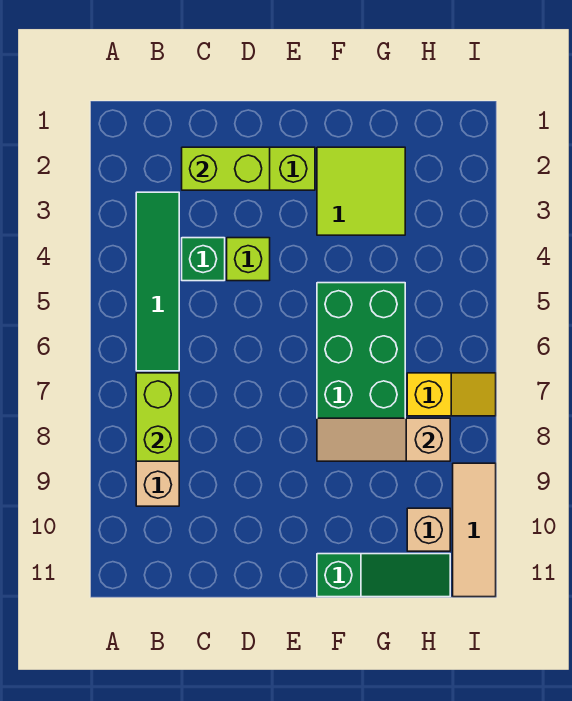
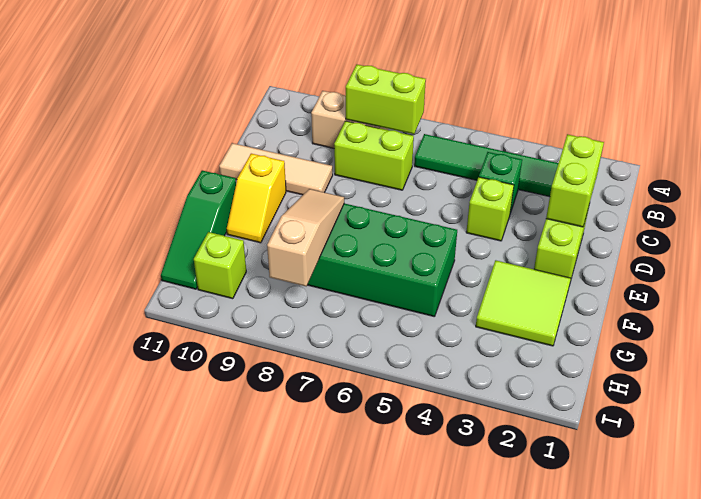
none -> lime 1x2 brick [334,121,414,190]
yellow 1x2 slope [407,373,496,416] -> yellow 1x2 slope moved to [227,154,286,243]
tan 1x1 brick [407,508,450,551] -> lime 1x1 brick [194,232,246,299]
tan 1x3 tile [453,463,496,597] -> tan 1x3 tile moved to [219,143,333,195]

